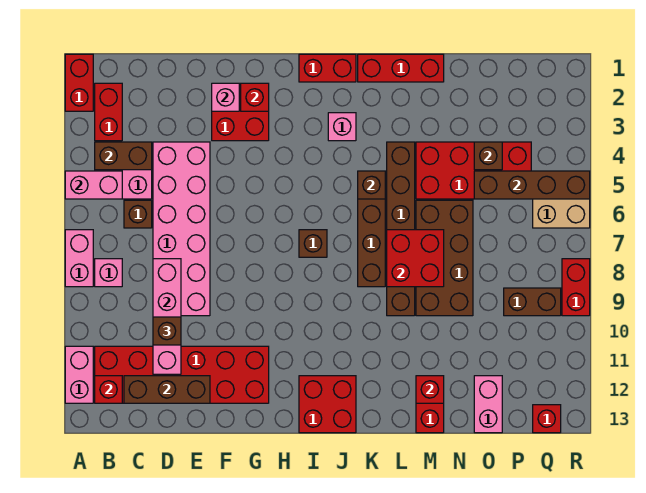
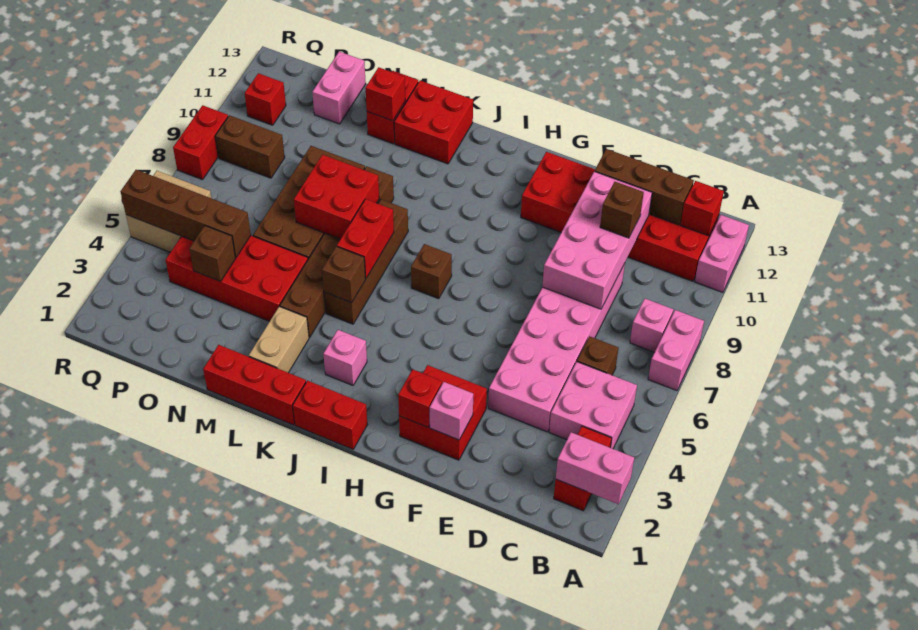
red 1x2 brick [65,54,93,111] -> red 1x2 brick moved to [337,199,394,278]
pink 1x2 brick [65,171,122,199] -> pink 1x2 brick moved to [556,432,634,504]
brown 1x2 brick [95,142,152,170] -> none
pink 1x4 brick [153,259,181,374] -> pink 2x4 brick [542,171,652,309]
red 2x2 brick [299,376,356,433] -> red 2x2 brick moved to [394,81,473,164]
none -> tan 1x2 brick [249,307,309,373]
red 1x1 brick [533,405,561,433] -> red 1x1 brick moved to [245,73,286,125]

